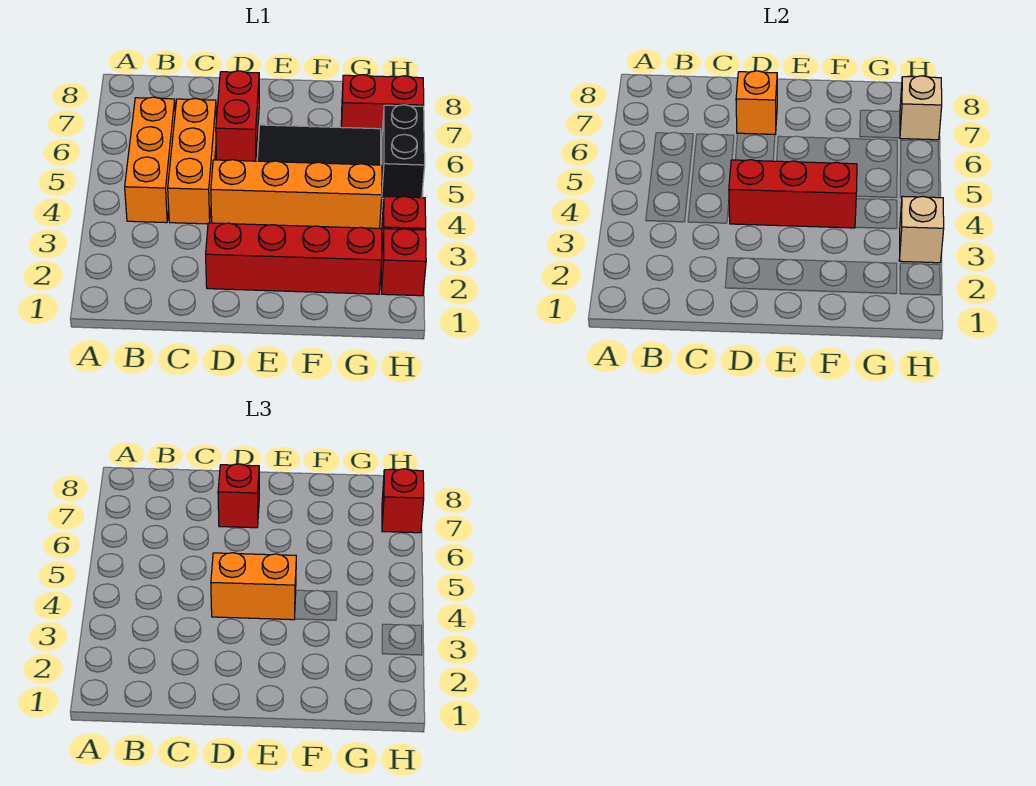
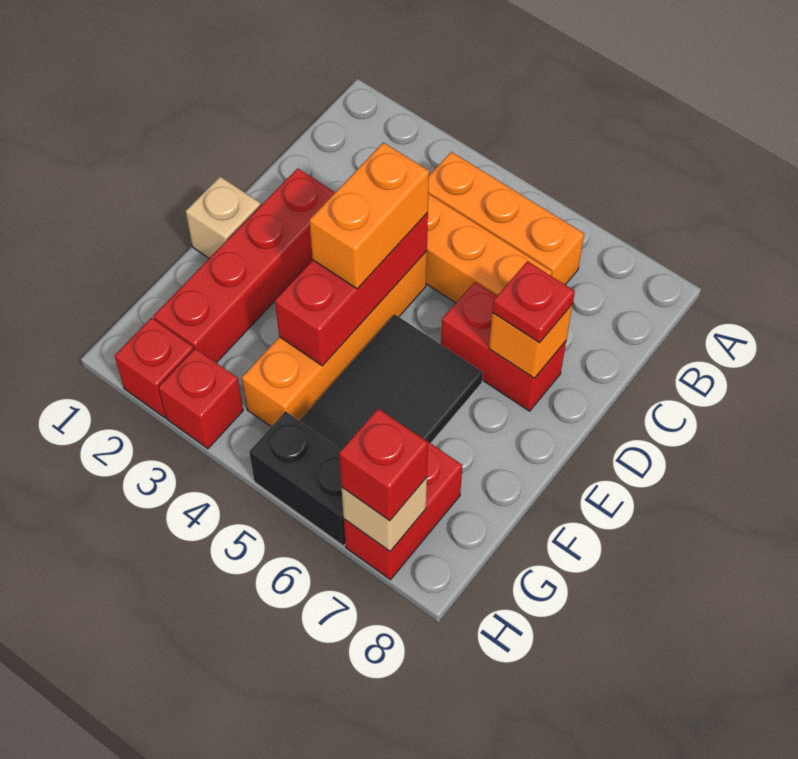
red 1x1 brick [218,464,259,528] -> red 1x1 plate [492,261,575,343]
tan 1x1 brick [899,196,944,263] -> tan 1x1 brick moved to [186,177,261,258]

